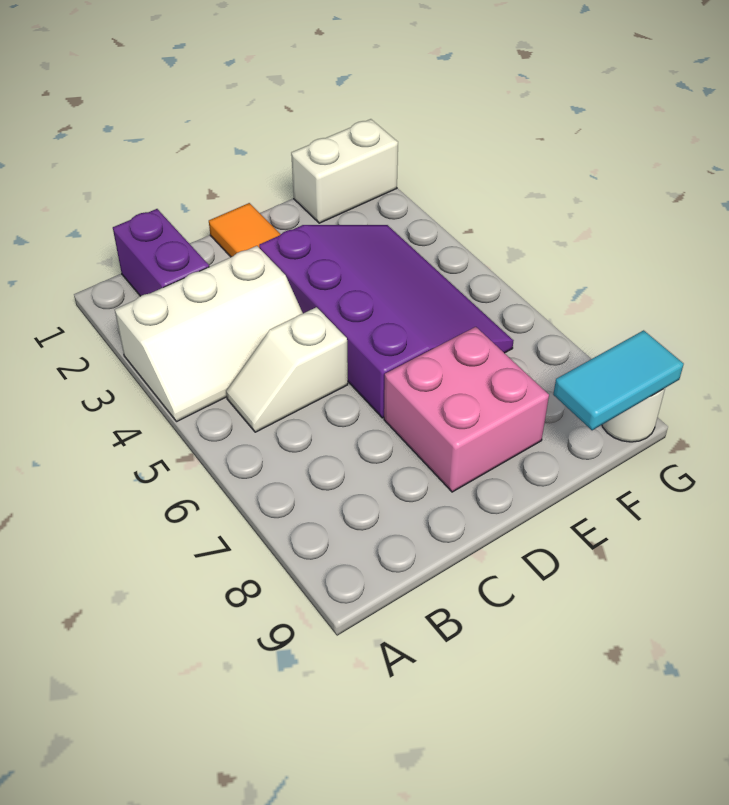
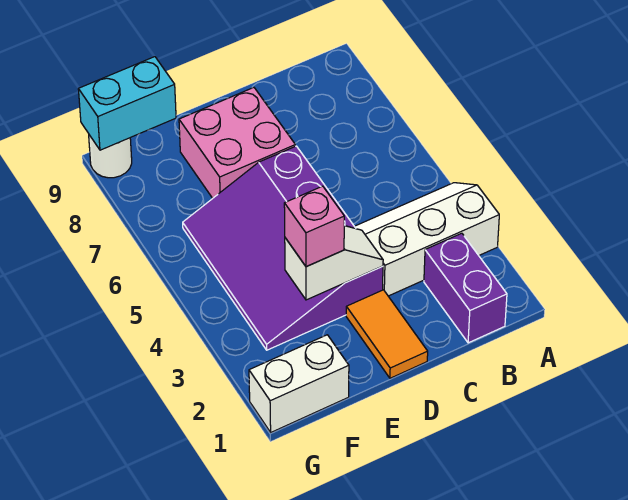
white 1x2 slope [226,307,348,432] -> white 1x2 slope moved to [285,226,383,300]
none -> pink 1x1 brick [284,186,344,267]
cyan 1x2 tile [553,330,684,430] -> cyan 1x2 brick [78,57,176,150]

